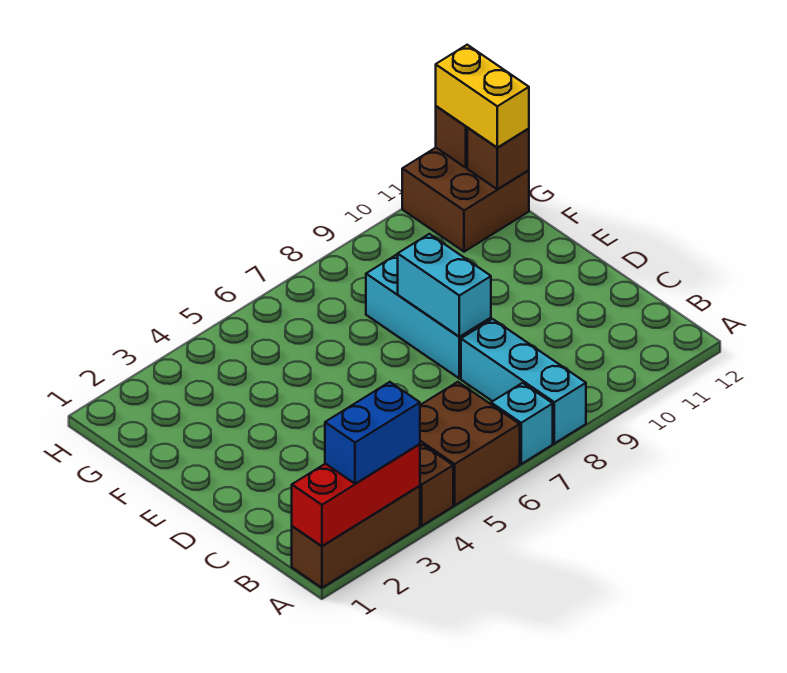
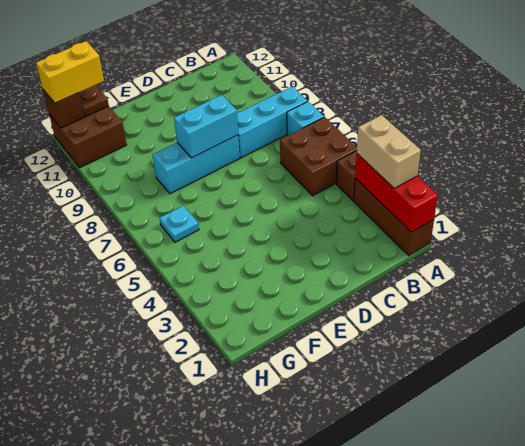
blue 1x2 brick [325,382,420,484] -> tan 1x2 brick [357,115,421,188]
none -> cyan 1x1 plate [160,206,199,242]
brown 1x1 brick [467,128,529,189] -> brown 1x1 plate [79,85,109,116]

